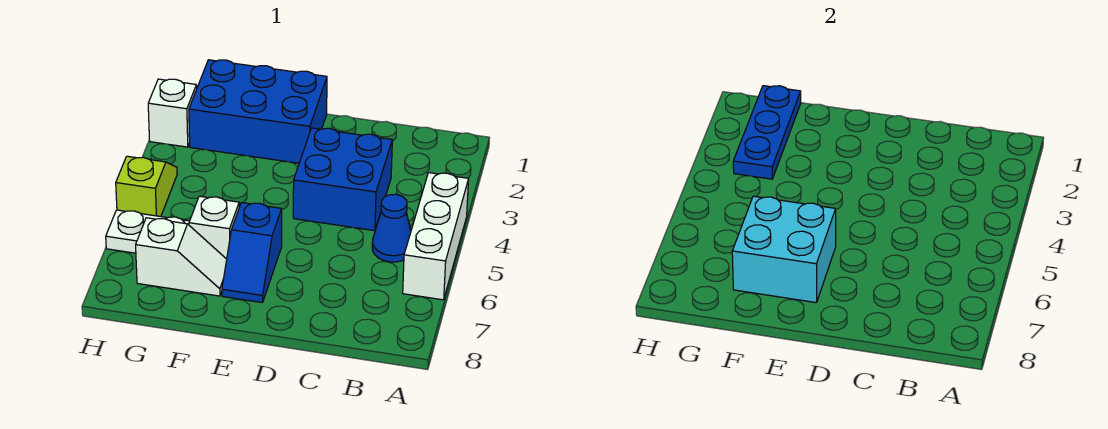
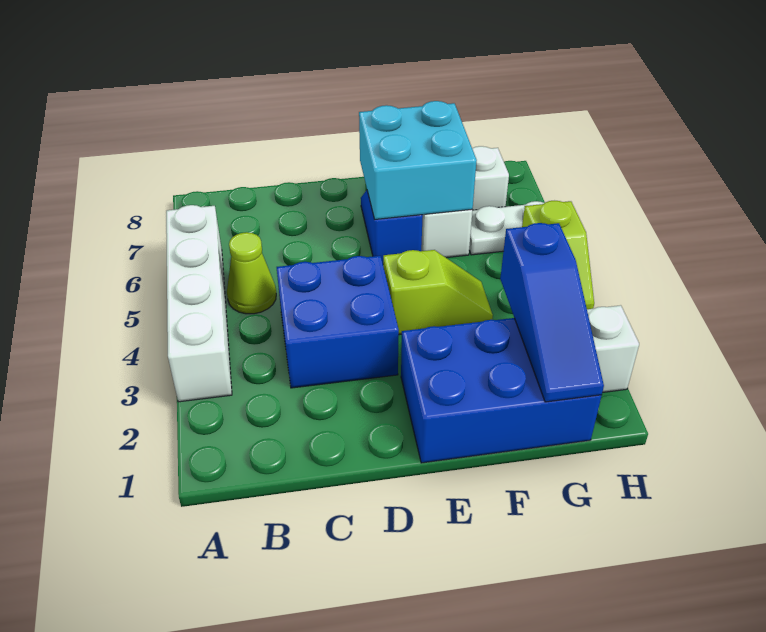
white 1x3 brick [403,173,469,300] -> white 1x4 brick [166,205,232,402]
blue 1x1 cone [372,194,411,262] -> lime 1x1 cone [227,232,276,314]
none -> lime 1x2 slope [383,250,493,335]
blue 1x3 plate [733,86,801,179] -> blue 1x3 slope [500,223,604,402]

